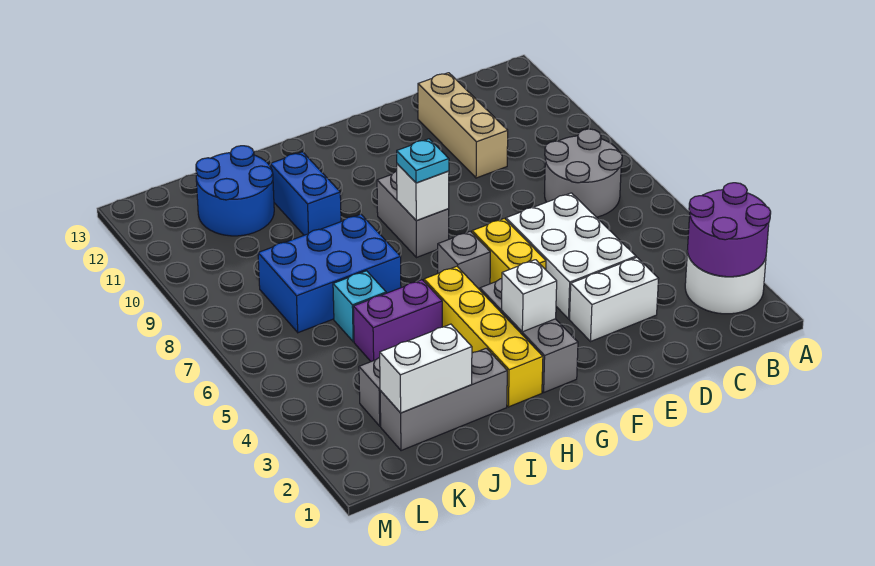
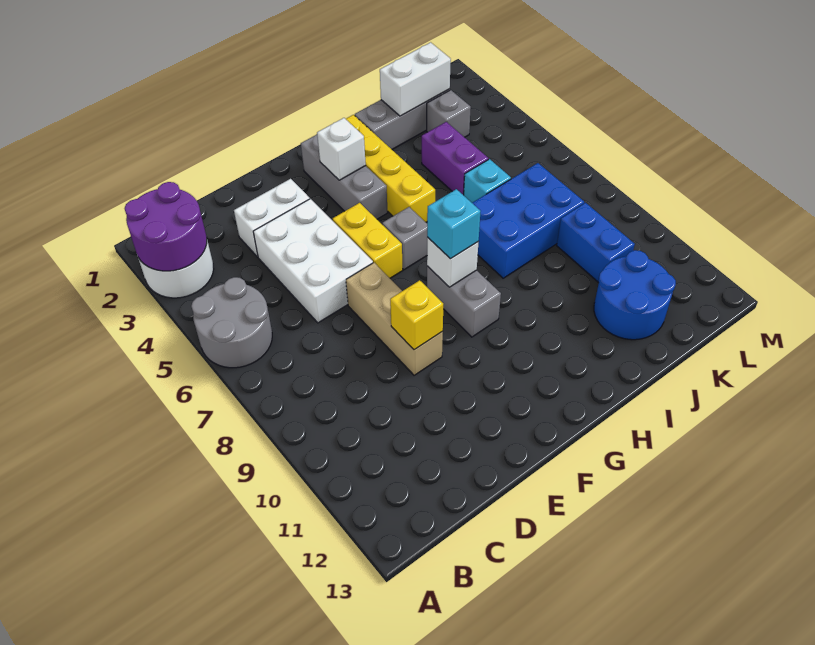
grey 2x2 round brick [545,129,622,217] -> grey 2x2 round brick moved to [191,277,272,368]
tan 1x3 brick [418,73,508,178] -> tan 1x3 brick moved to [346,263,443,375]
none -> yellow 1x1 brick [390,280,443,350]
cyan 1x1 plate [397,139,449,183] -> cyan 1x1 brick [427,189,481,259]
purple 1x2 brick [353,280,442,362] -> purple 1x2 brick turned to [422,122,488,195]
blue 1x2 brick [270,152,341,235] -> blue 1x2 brick moved to [557,203,635,283]

